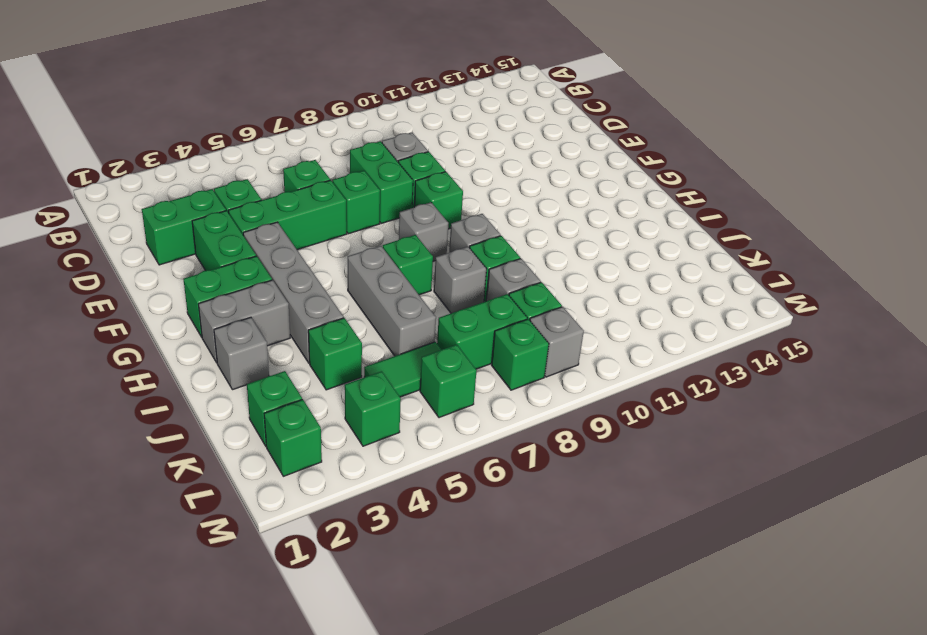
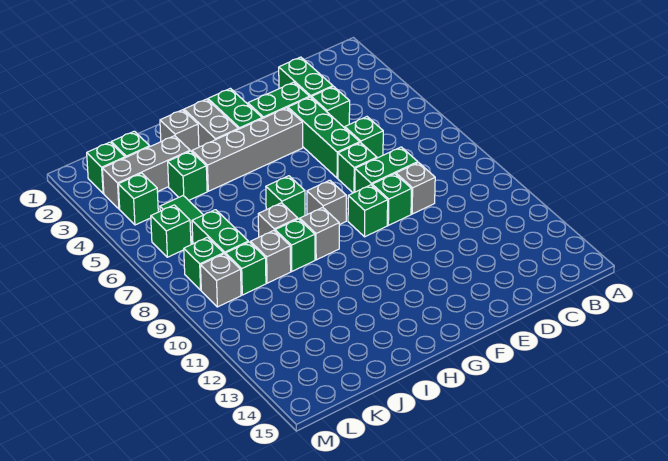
grey 1x3 brick [348,246,436,356] -> grey 1x3 brick moved to [102,136,190,209]

